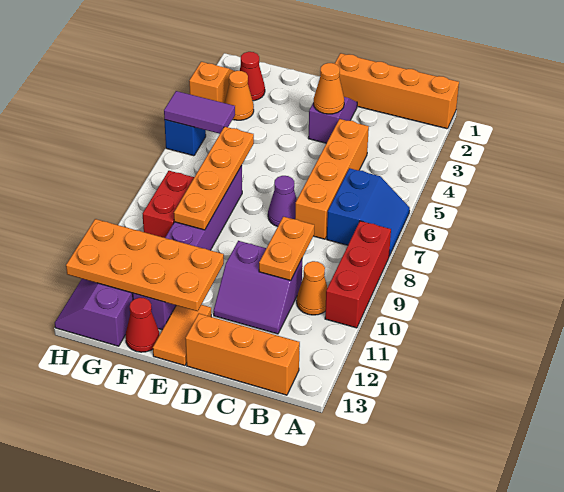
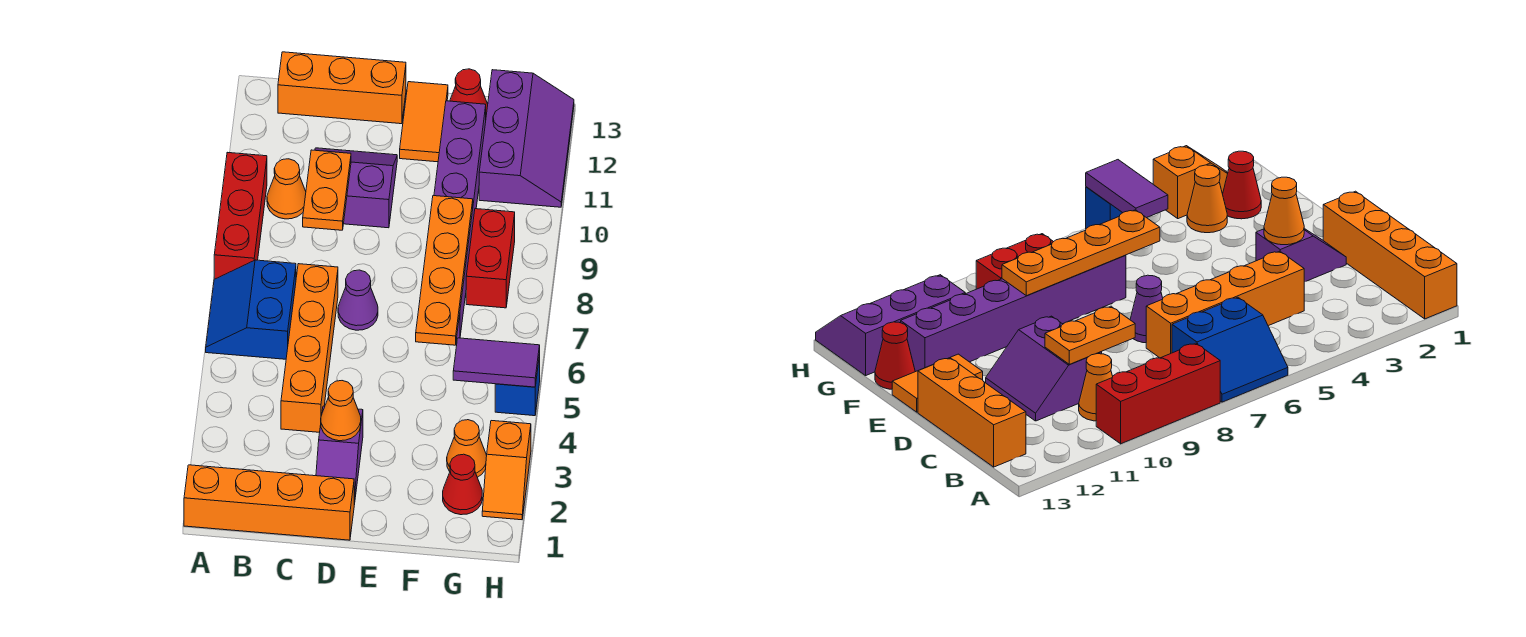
orange 2x4 plate [66,219,224,311] -> none

